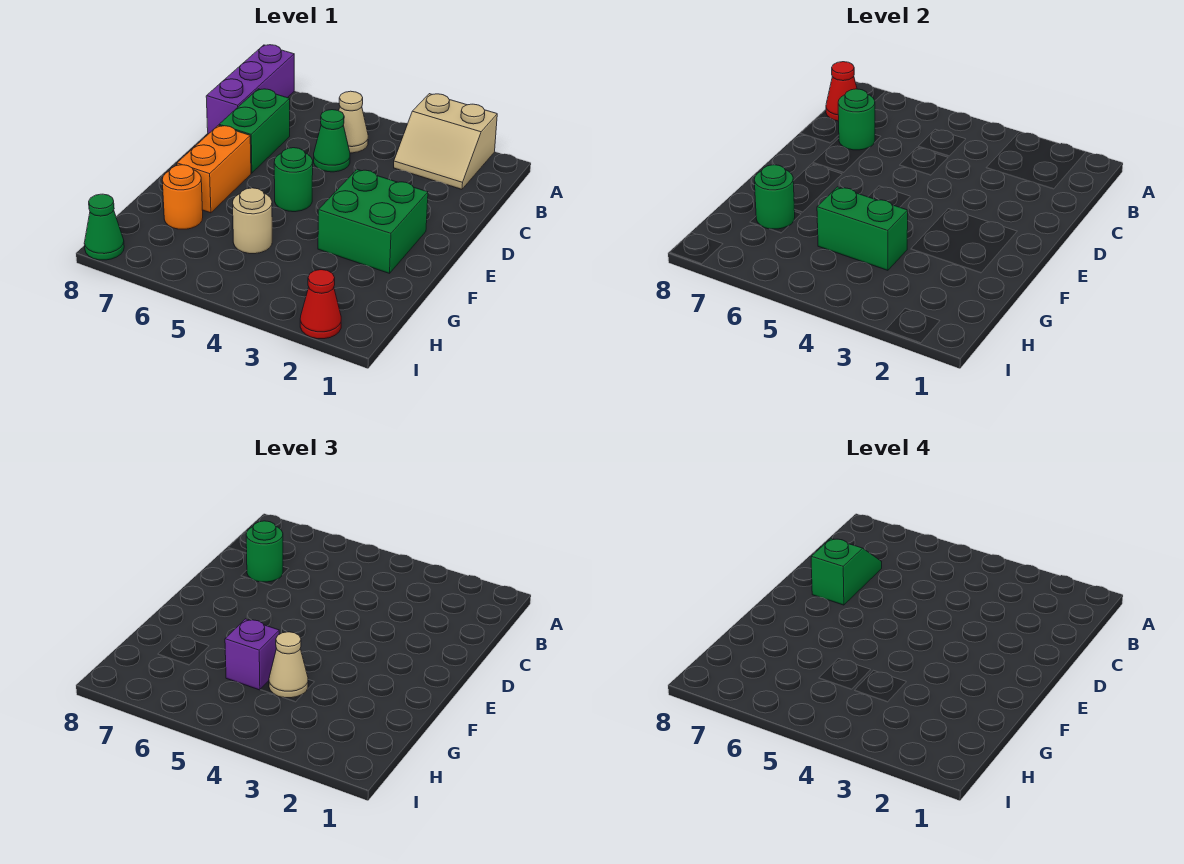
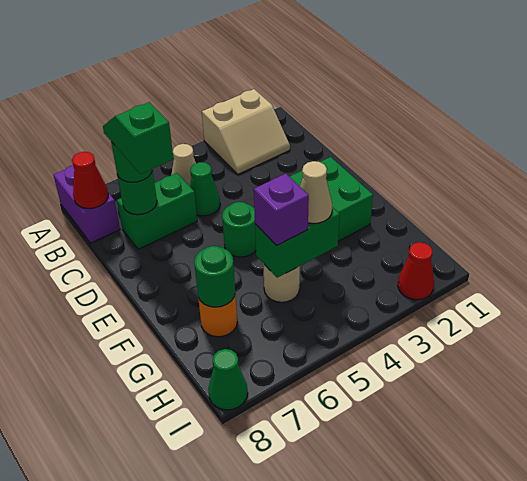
purple 1x3 brick [206,45,294,134] -> purple 1x2 brick [54,165,120,243]
green 1x2 brick [219,89,290,173] -> green 1x2 brick turned to [117,173,197,249]
orange 1x2 brick [177,125,251,213] -> none

